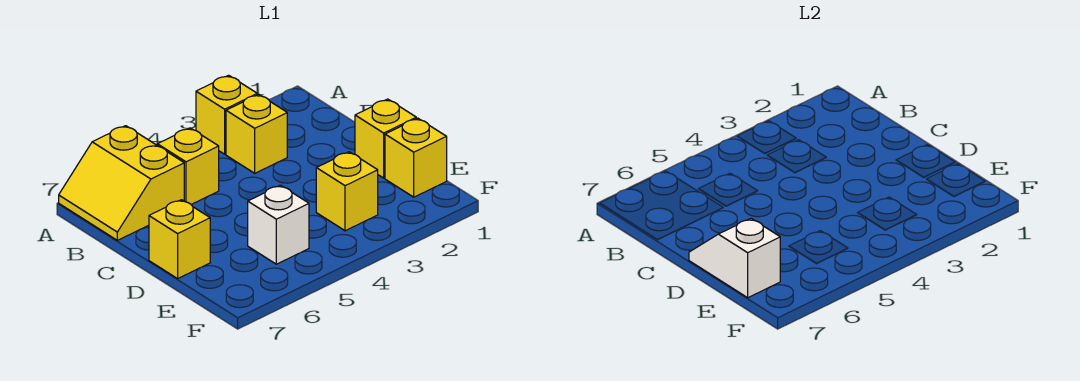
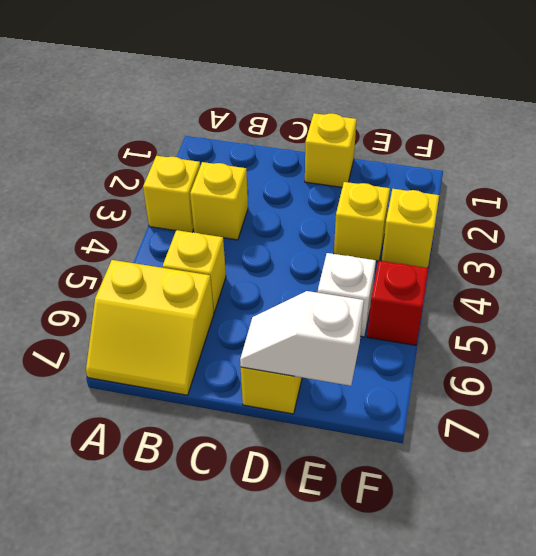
yellow 1x1 brick [385,118,447,197] -> yellow 1x1 brick moved to [382,189,439,268]
none -> red 1x1 brick [367,261,428,345]

